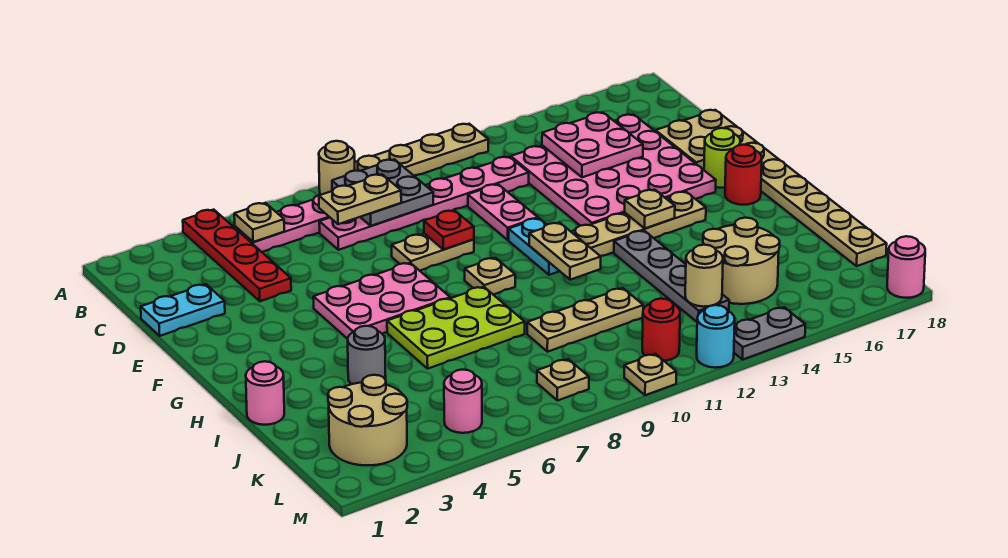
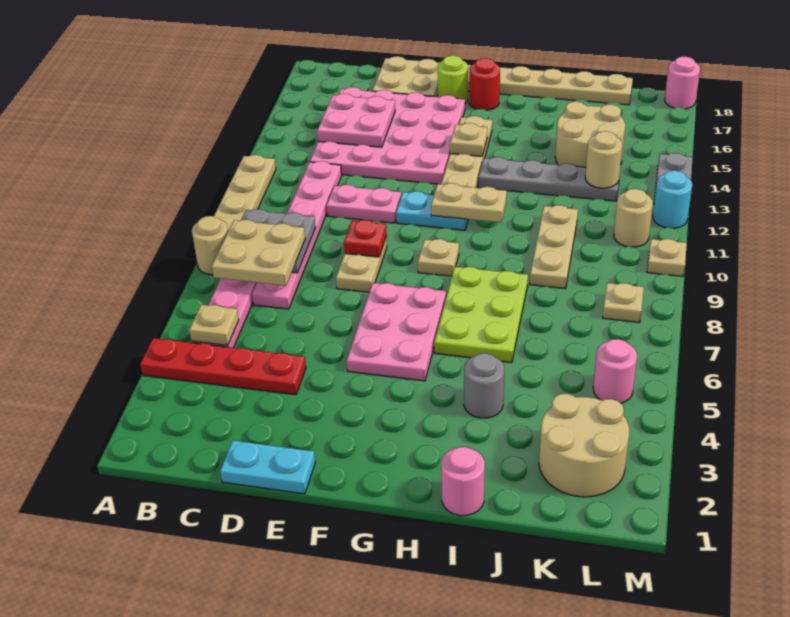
tan 1x2 plate [319,174,401,224] -> tan 2x2 plate [212,220,305,286]
cyan 1x2 plate [141,284,225,336] -> cyan 1x2 plate turned to [220,440,315,494]
red 1x1 round brick [642,299,680,361] -> tan 1x1 round brick [614,189,653,247]

